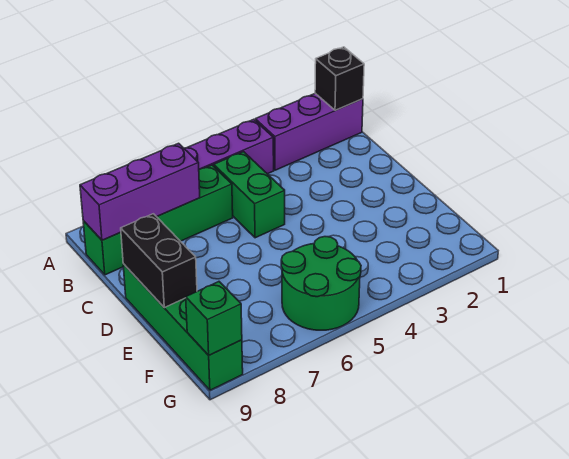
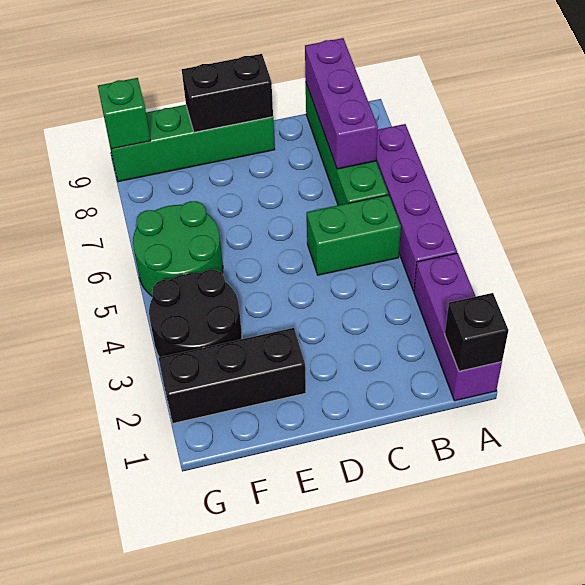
none -> black 1x3 brick [159,328,306,423]
none -> black 2x2 round brick [149,270,242,357]

